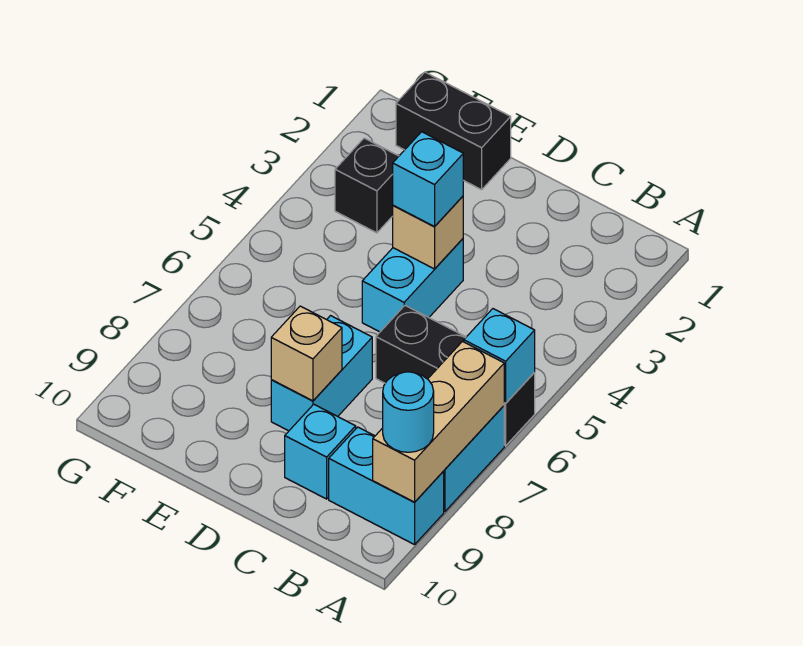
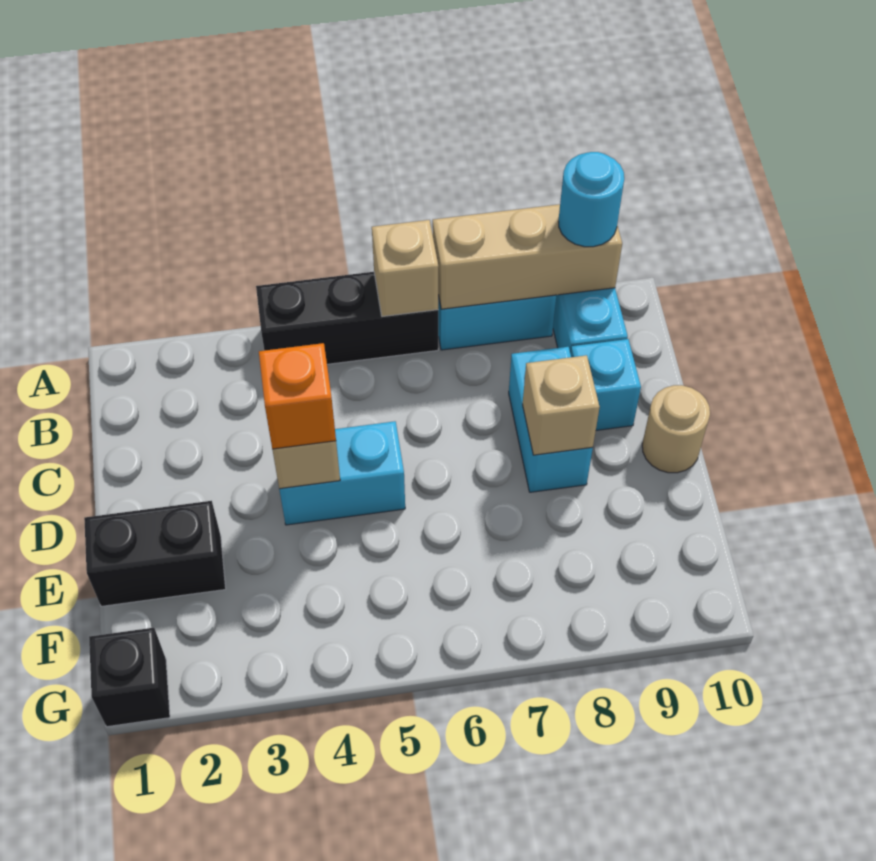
black 1x3 brick [376,306,535,446] -> black 1x3 brick turned to [256,272,438,364]
cyan 1x1 brick [464,309,535,403] -> tan 1x1 brick [372,220,439,317]
cyan 1x1 brick [393,132,463,227] -> orange 1x1 brick [259,343,336,449]
cyan 1x2 brick [271,316,372,431] -> cyan 1x2 brick turned to [509,347,593,492]
none -> tan 1x1 round brick [642,385,710,473]
black 1x2 brick [396,72,511,190] -> black 1x2 brick turned to [84,501,226,606]
black 1x1 brick [335,138,399,233] -> black 1x1 brick moved to [89,628,170,727]

